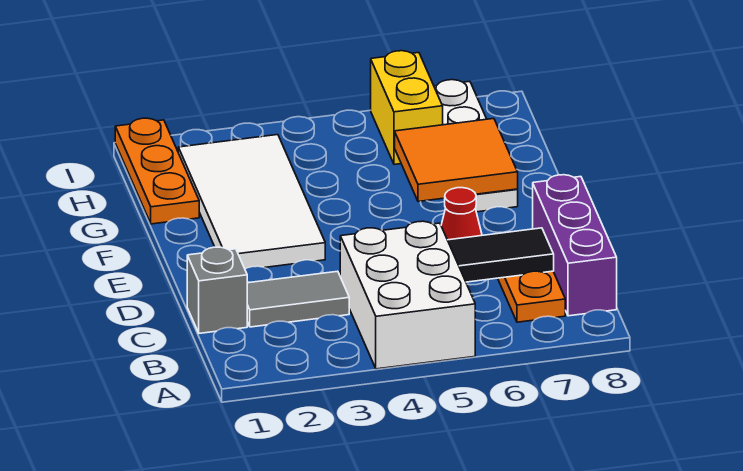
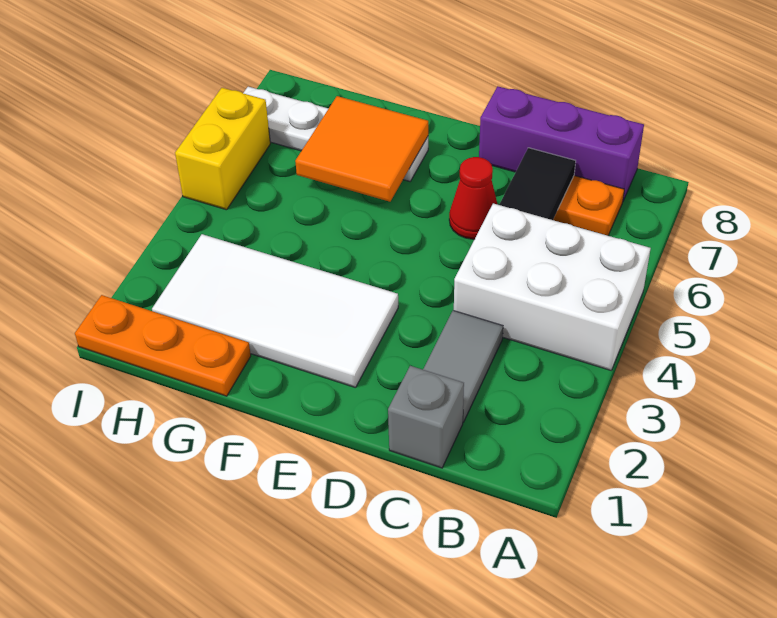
yellow 1x2 brick [371,51,443,164] -> yellow 1x2 brick turned to [175,88,270,210]

